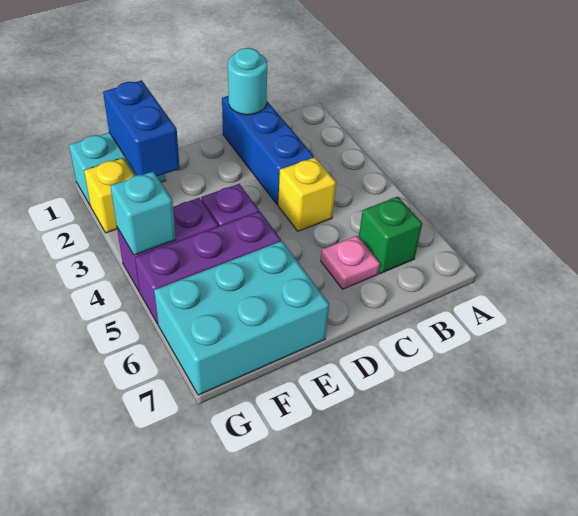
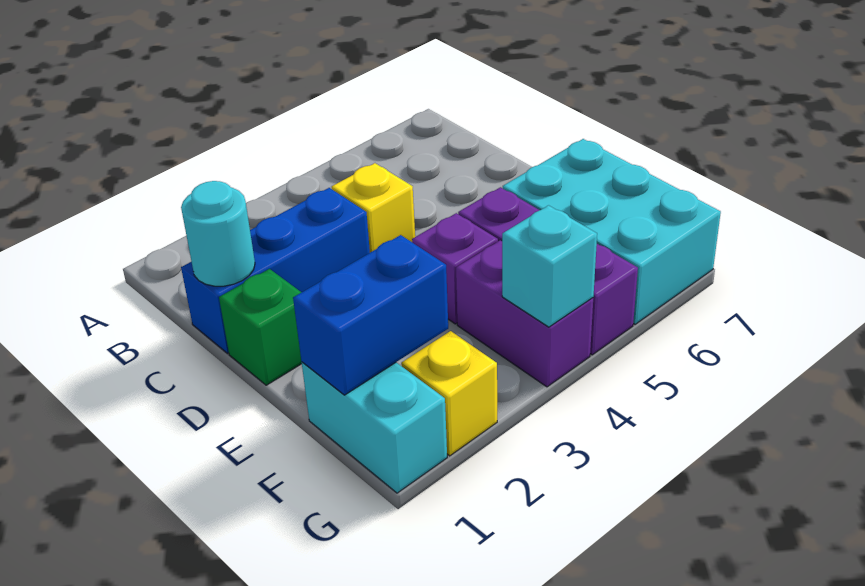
green 1x1 brick [359,197,422,274] -> green 1x1 brick moved to [219,269,302,385]
pink 1x1 plate [321,236,380,289] -> none

